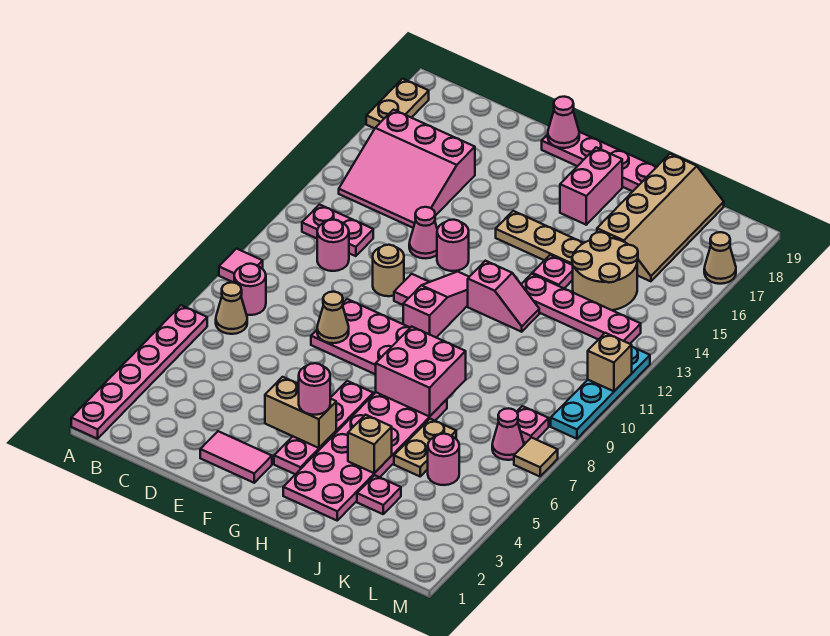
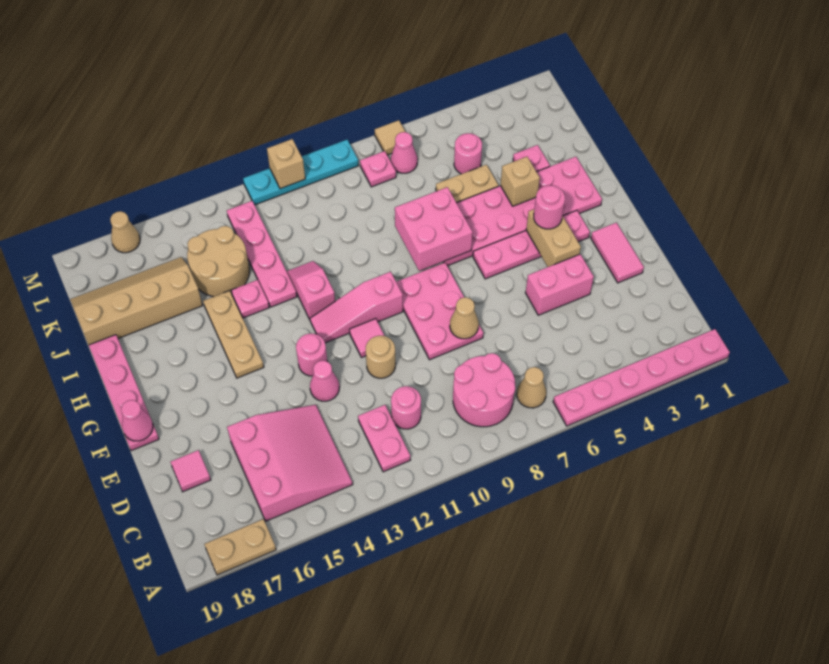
pink 1x1 tile [219,249,263,283] -> pink 1x1 tile moved to [171,450,211,492]
pink 1x1 round brick [234,264,266,315] -> pink 2x2 round brick [453,353,515,427]
pink 1x2 brick [560,147,622,225] -> pink 1x2 brick moved to [526,254,594,315]

